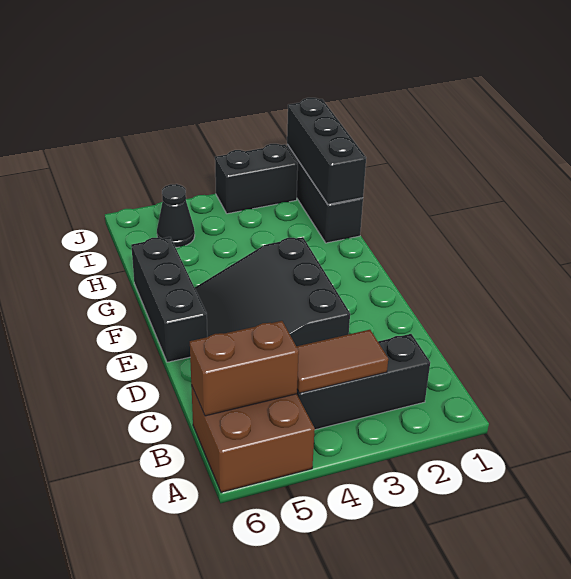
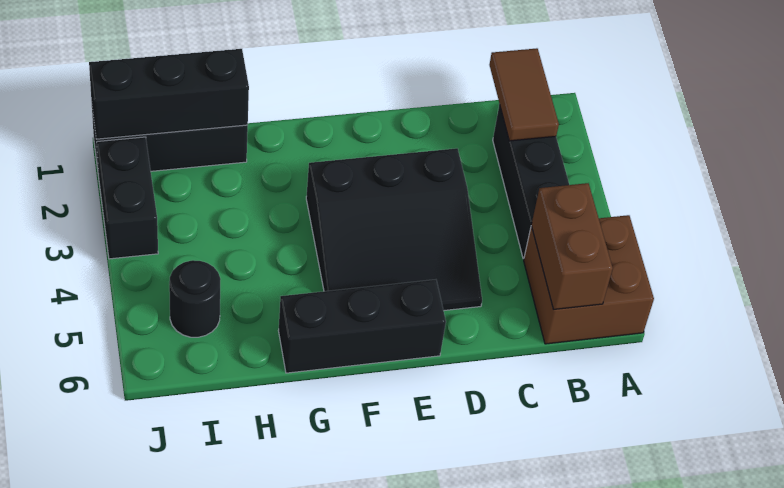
brown 1x2 tile [297,330,388,393] -> brown 1x2 tile moved to [489,48,559,141]
black 1x1 cone [157,184,195,247] -> black 1x1 round brick [169,260,220,337]

